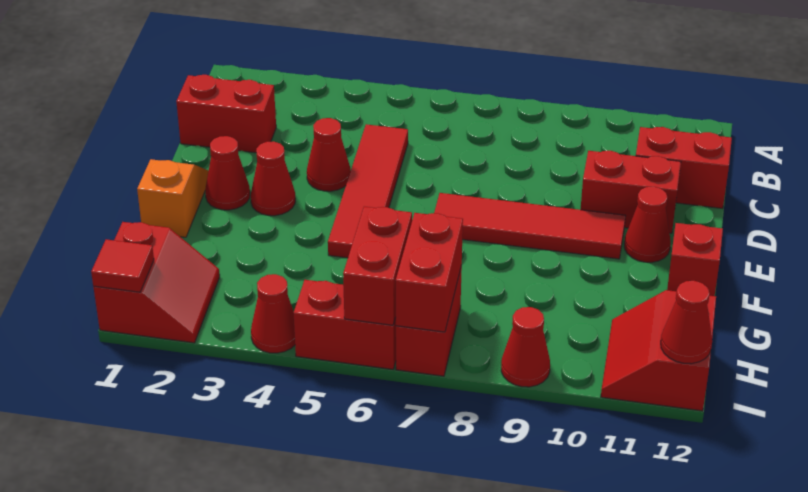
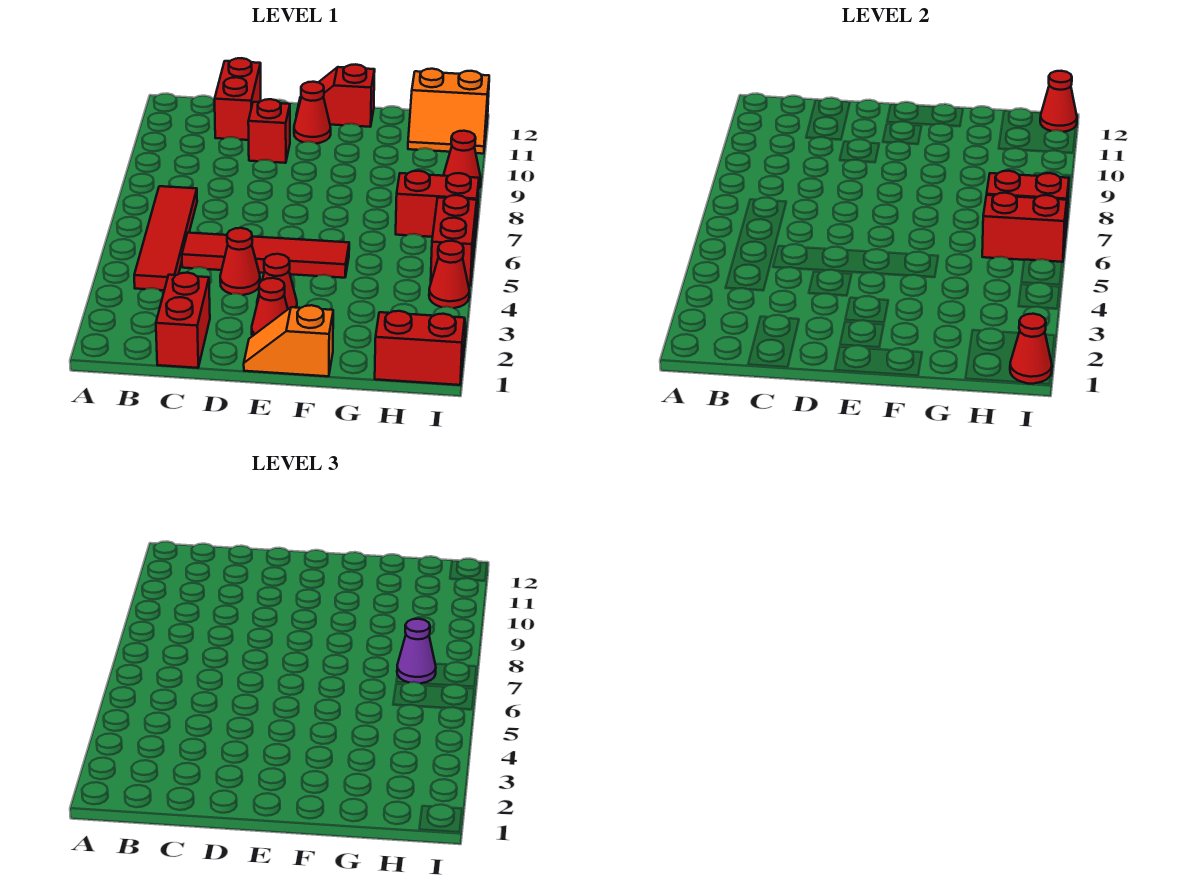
red 1x2 brick [581,151,681,233] -> red 1x1 brick [248,99,290,163]
red 1x4 tile [434,193,625,259] -> red 1x4 tile moved to [134,186,197,290]
none -> purple 1x1 cone [397,619,436,683]
red 2x2 slope [601,290,716,411] -> orange 2x2 slope [408,69,489,154]
red 1x1 tile [91,239,154,292] -> red 1x1 cone [1010,314,1052,384]

